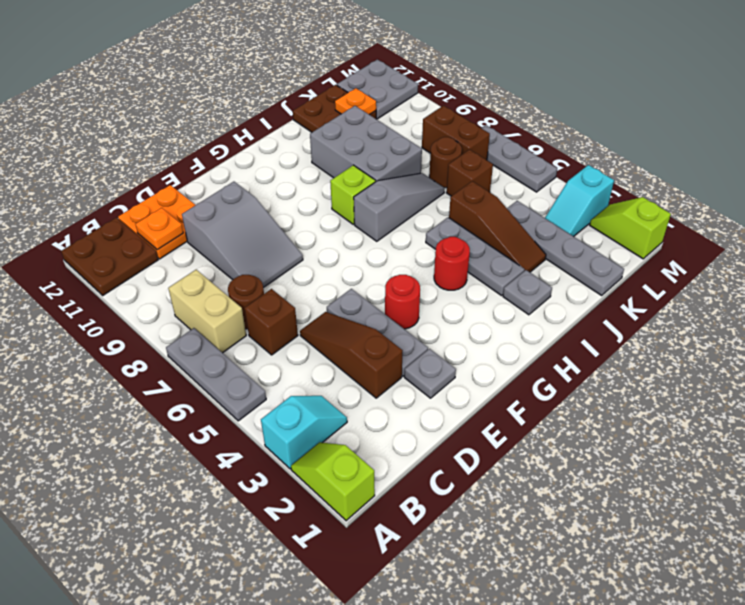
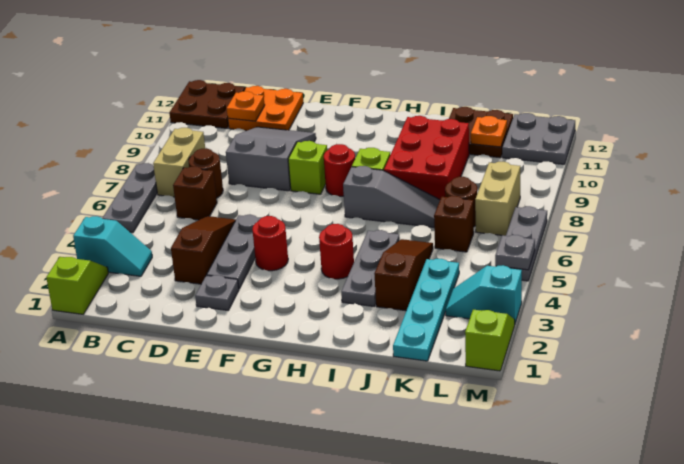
grey 2x3 slope [182,182,303,288] -> grey 2x3 slope turned to [226,127,316,191]
none -> lime 1x1 brick [288,141,327,194]
none -> red 1x1 round brick [324,144,355,196]
grey 1x1 plate [503,270,552,315] -> grey 1x1 plate moved to [495,235,535,270]
grey 2x3 brick [310,106,422,181] -> red 2x3 brick [384,116,469,200]
brown 1x3 slope [449,181,546,272] -> brown 1x3 slope turned to [374,239,433,311]
grey 1x4 plate [507,201,624,295] -> cyan 1x4 plate [393,259,459,361]
brown 1x2 brick [422,106,490,160] -> tan 1x2 brick [475,162,520,236]

